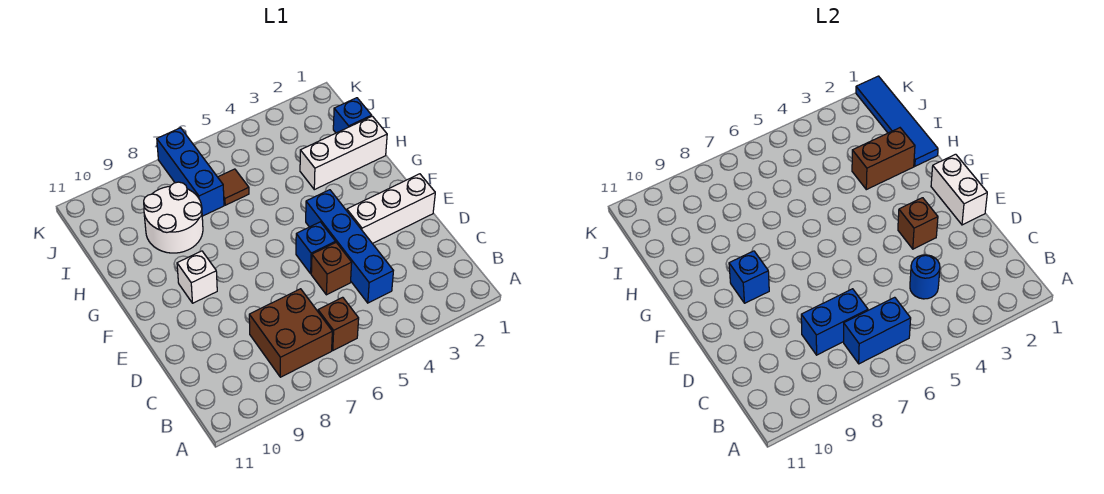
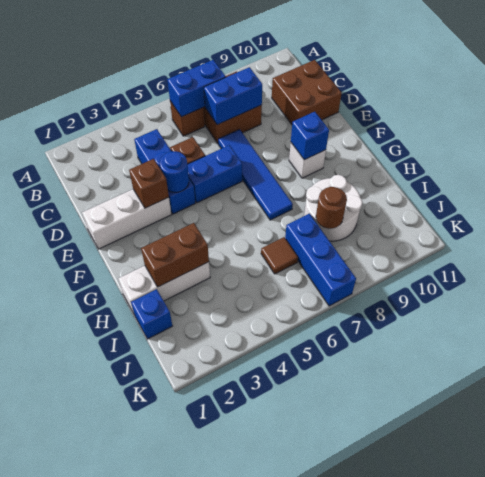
blue 1x4 brick [306,190,393,303] -> blue 1x3 brick [134,129,195,214]
blue 1x1 round brick [910,255,940,299] -> blue 1x1 round brick moved to [160,151,189,192]
none -> brown 2x2 brick [272,60,342,124]
white 1x2 brick [931,154,987,225] -> none
blue 1x1 brick [296,222,336,274] -> blue 1x2 brick [187,145,242,203]
blue 1x4 tile [856,76,938,166] -> blue 1x4 tile moved to [218,129,293,220]
none -> brown 1x1 round brick [316,187,347,229]

